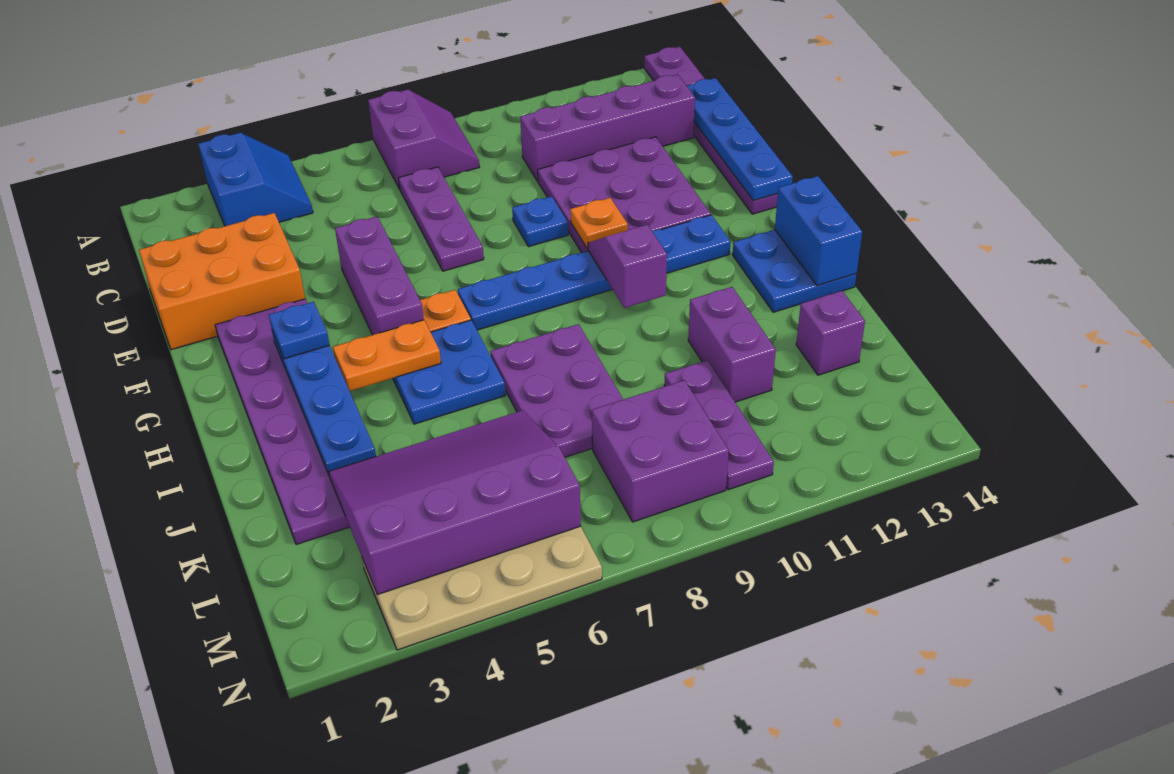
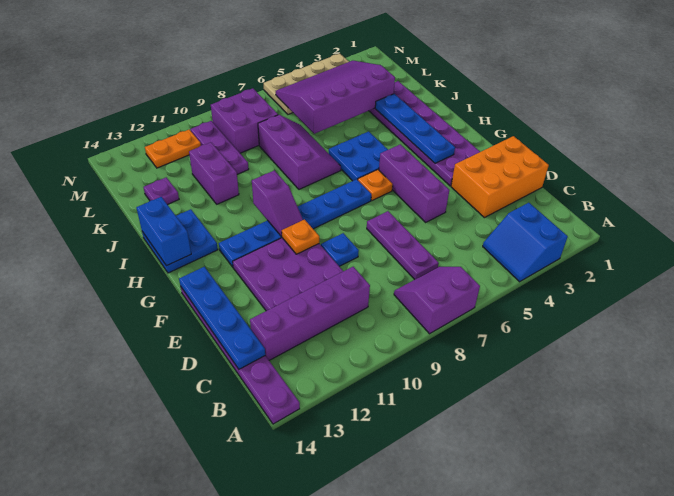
purple 2x2 slope [368,90,479,189] -> purple 2x2 slope turned to [394,266,480,334]
blue 1x1 plate [269,302,330,359] -> none
orange 1x2 plate [333,320,441,391] -> orange 1x2 plate moved to [145,130,201,168]
purple 2x3 plate [491,324,623,457] -> purple 2x3 slope [258,115,341,189]
purple 3x4 slope [329,410,581,595] -> purple 3x4 slope turned to [276,61,395,134]
purple 1x1 brick [796,291,865,375] -> purple 1x1 plate [144,177,179,205]

